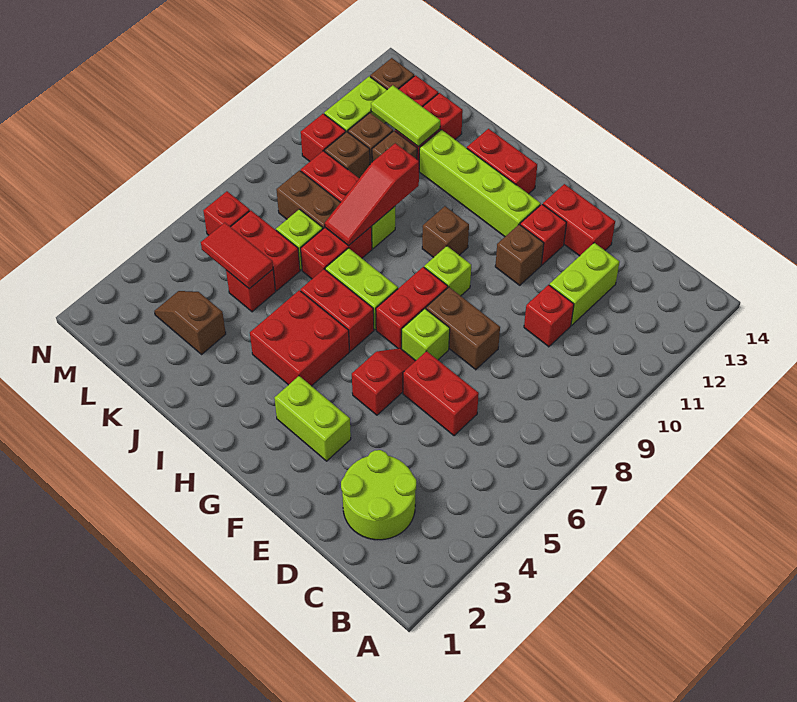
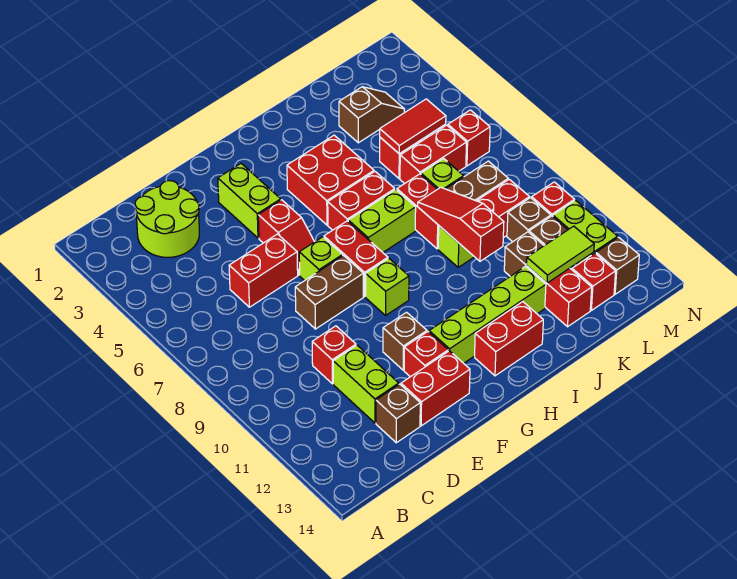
lime 1x2 brick [275,376,351,461] -> lime 1x2 brick turned to [218,164,281,238]
brown 1x1 brick [422,206,469,257] -> brown 1x1 brick moved to [376,384,420,443]

